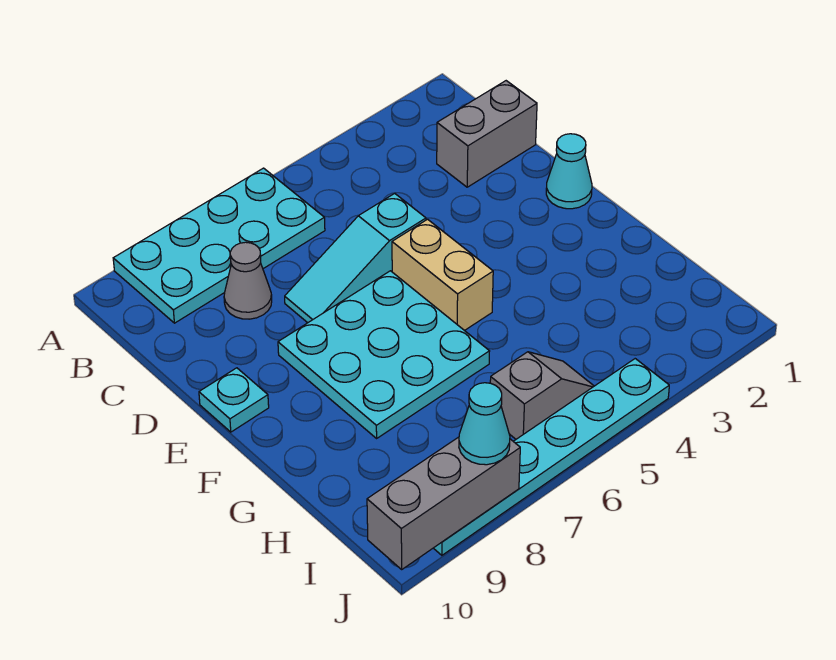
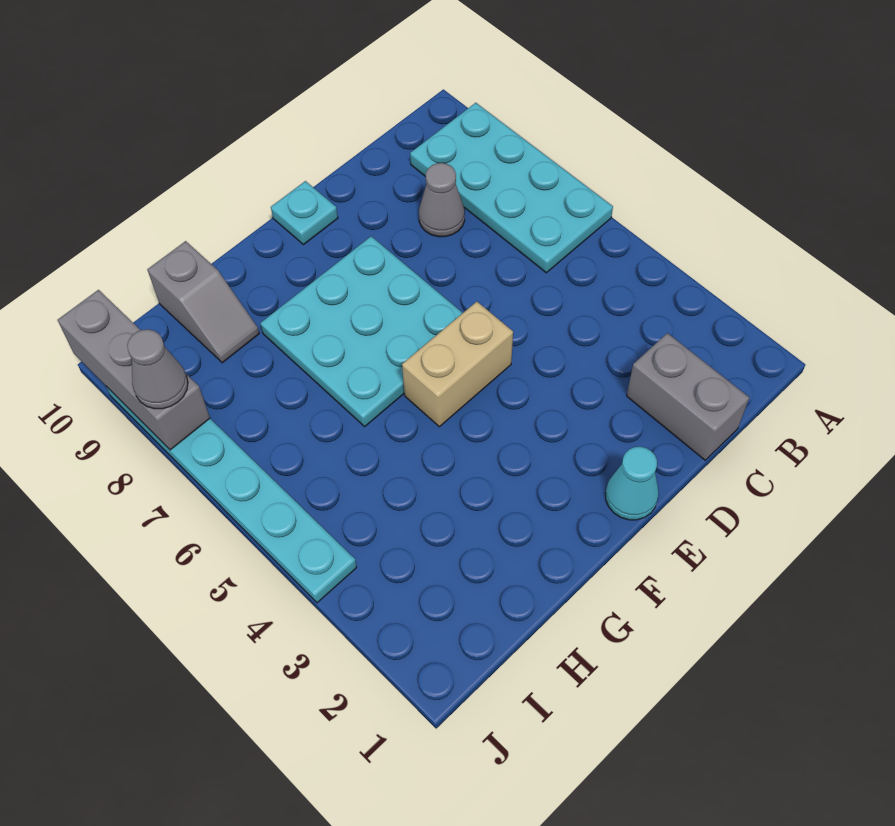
cyan 1x3 slope [285,193,426,323] -> none
grey 1x2 slope [490,352,594,439] -> grey 1x2 slope moved to [147,241,259,363]
cyan 1x1 cone [459,383,510,465] -> grey 1x1 cone [127,329,188,409]

